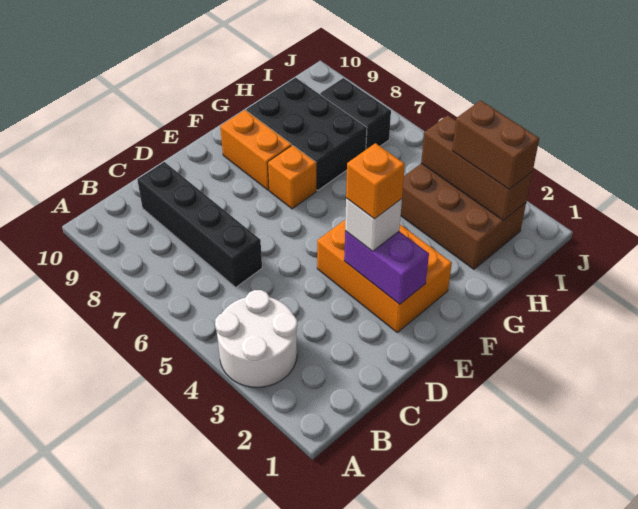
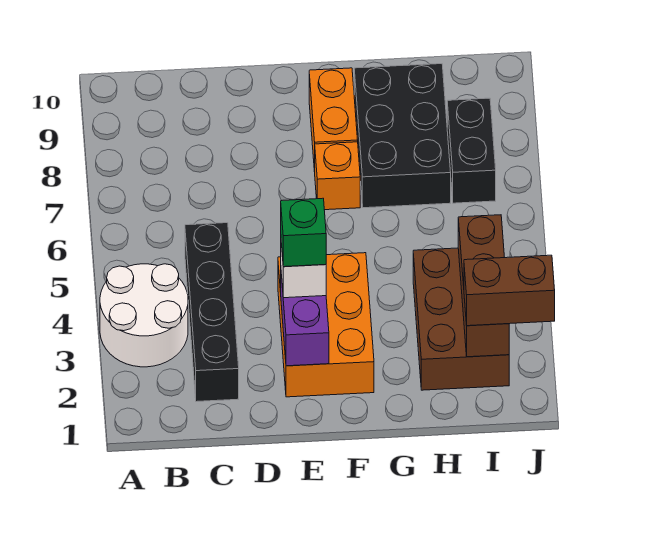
black 1x4 brick [137,162,262,287] -> black 1x4 brick moved to [185,223,239,402]
orange 1x1 brick [346,143,405,219] -> green 1x1 brick [281,198,326,267]
brown 1x2 brick [452,100,539,189] -> brown 1x2 brick turned to [464,255,555,326]

